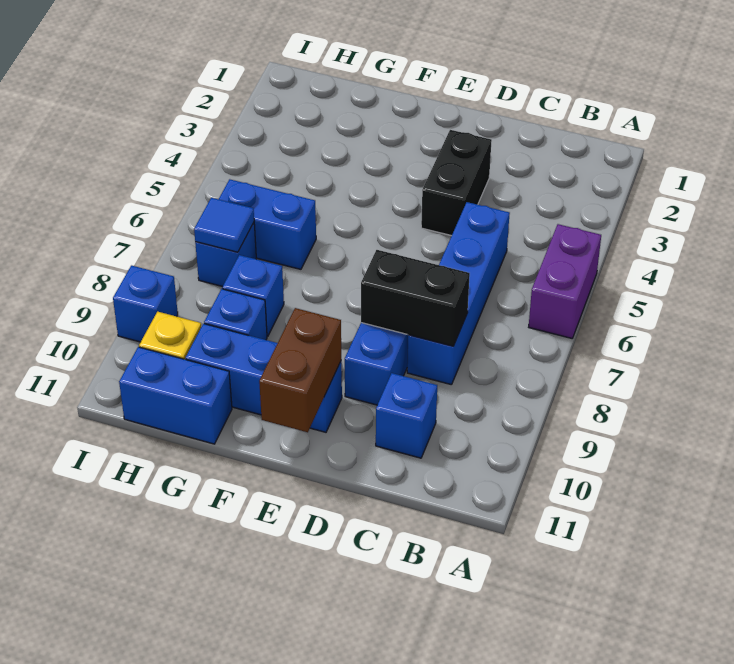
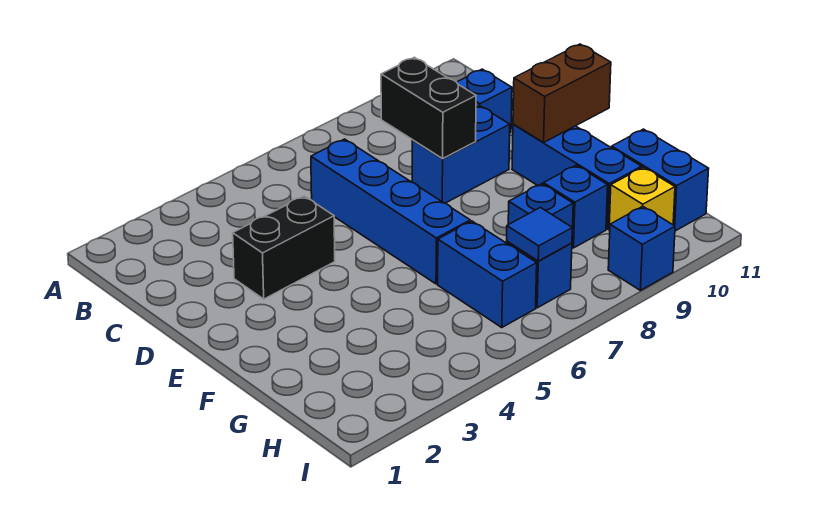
purple 1x2 brick [529,224,601,338] -> none
blue 1x4 brick [407,202,510,385] -> blue 1x4 brick turned to [311,139,470,284]

